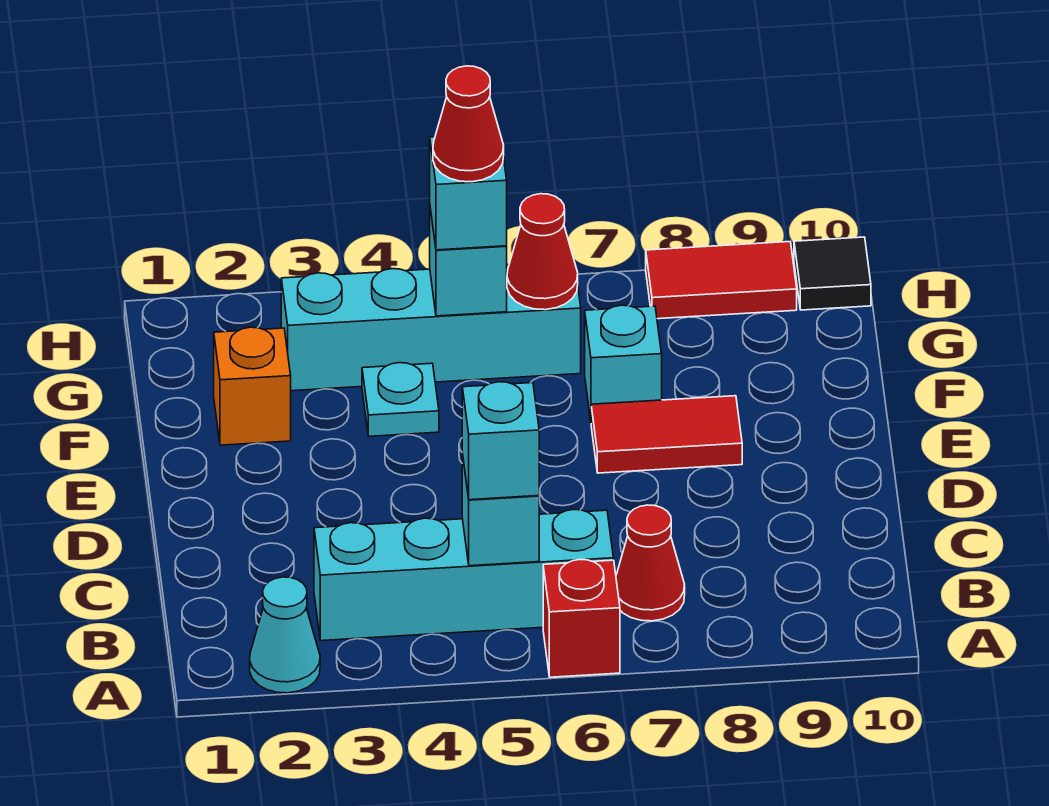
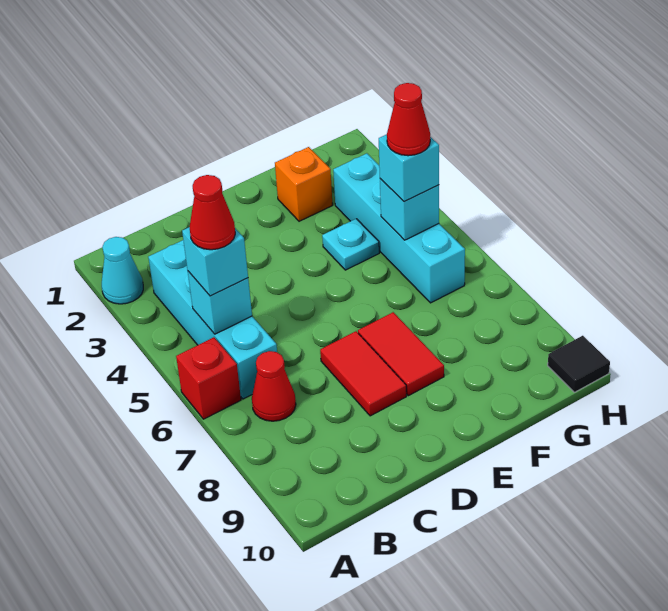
cyan 1x1 brick [585,305,662,420] -> none
red 1x1 cone [507,194,578,310] -> red 1x1 cone moved to [190,175,235,250]
red 1x2 tile [646,242,797,319] -> red 1x2 tile moved to [320,331,406,416]

